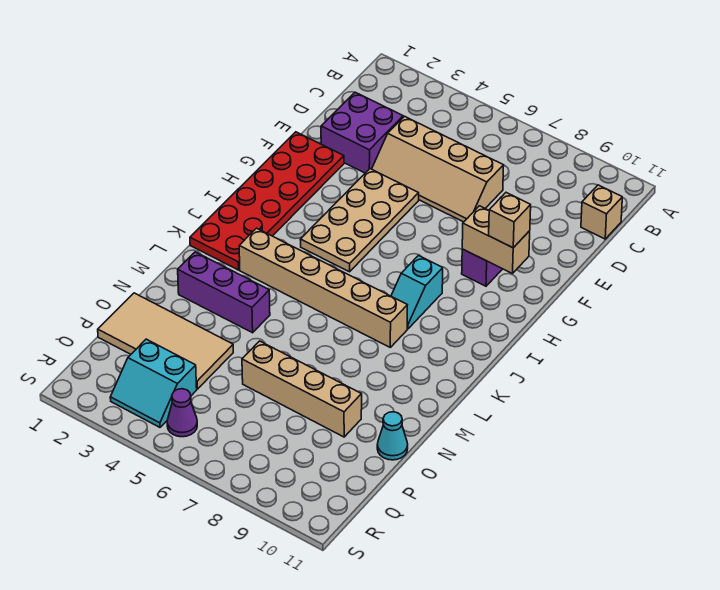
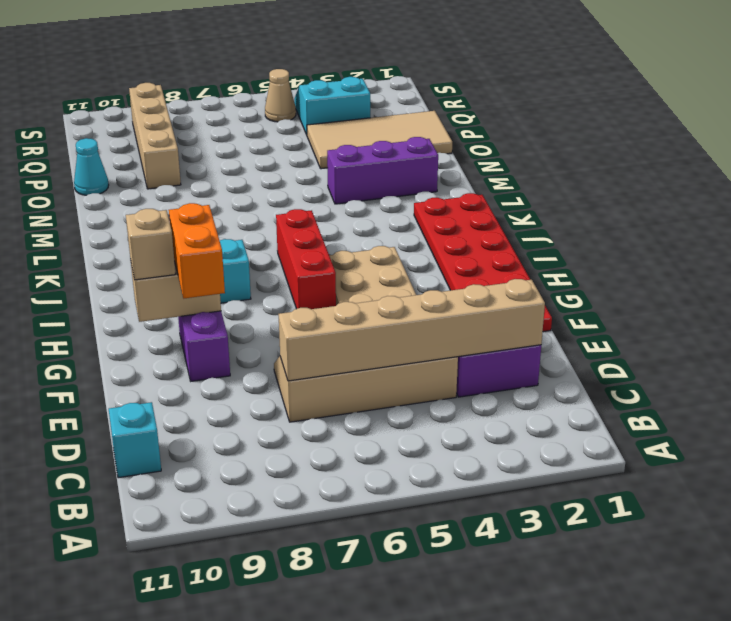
tan 1x1 brick [581,185,622,239] -> cyan 1x1 brick [109,402,161,478]
none -> orange 1x2 brick [169,203,225,298]
none -> red 1x3 brick [276,209,336,309]
tan 1x6 brick [239,228,407,347] -> tan 1x6 brick moved to [279,279,545,381]
tan 1x4 brick [242,341,362,437] -> tan 1x4 brick turned to [129,83,181,189]
purple 1x1 cone [167,389,197,437] -> tan 1x1 cone [265,69,296,122]

